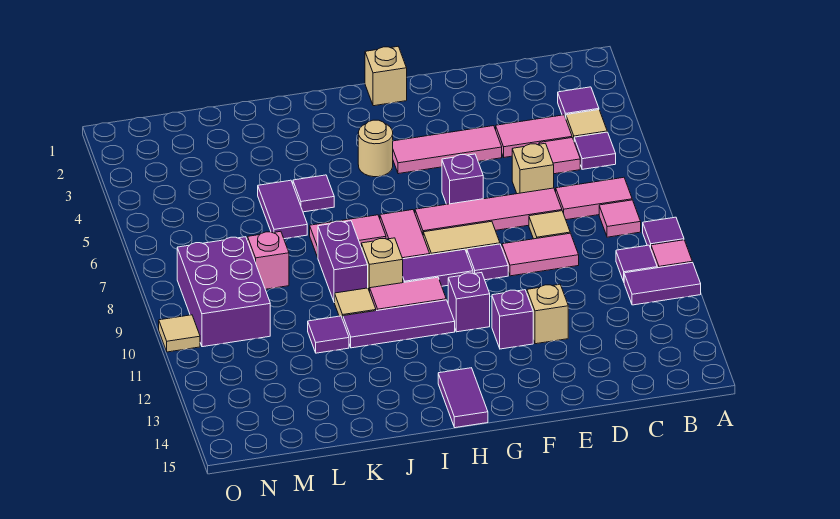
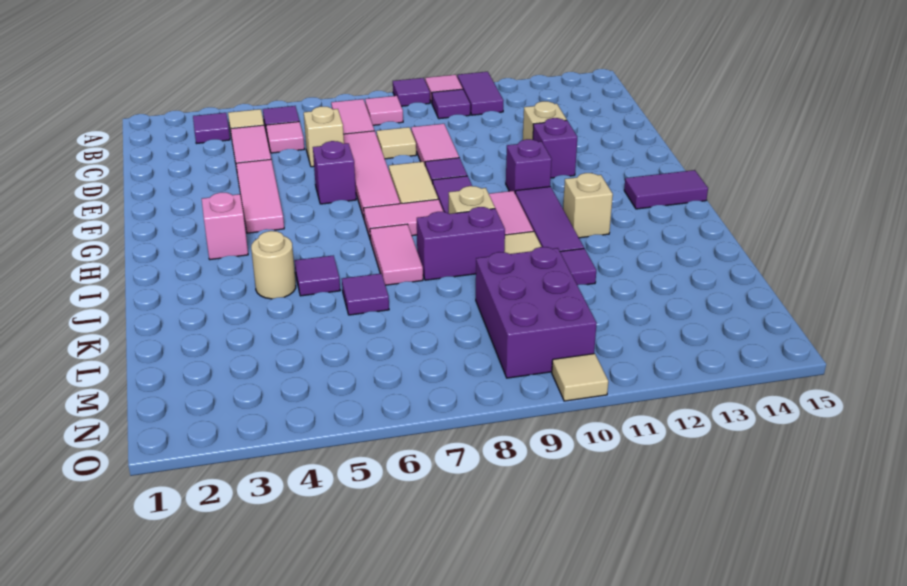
tan 1x1 brick [365,47,407,106] -> tan 1x1 brick moved to [563,173,613,238]
tan 1x1 round brick [358,120,393,177] -> tan 1x1 round brick moved to [251,231,296,299]
purple 1x2 tile [258,180,307,239] -> purple 1x1 tile [342,274,389,315]
pink 1x1 brick [248,231,289,289] -> pink 1x1 brick moved to [202,193,248,260]
purple 2x3 brick [177,237,270,347] -> purple 2x3 brick turned to [476,247,597,378]

